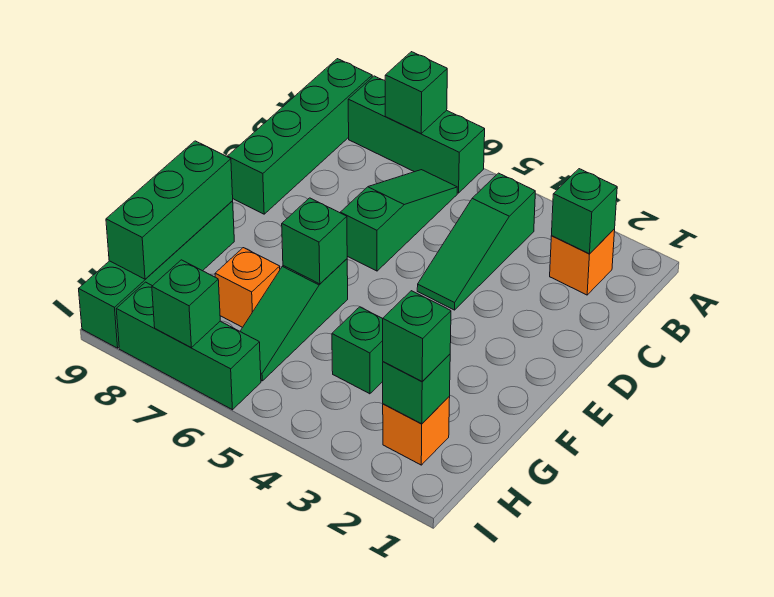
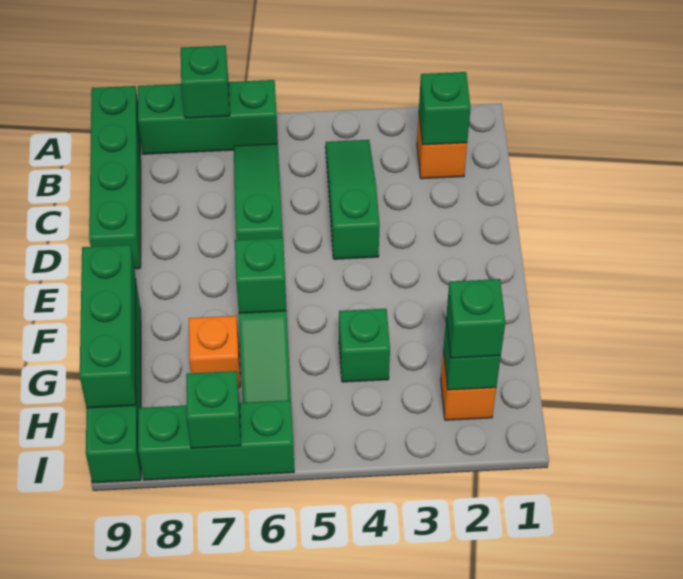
green 1x3 slope [417,173,535,310] -> green 1x3 slope turned to [326,140,380,259]

